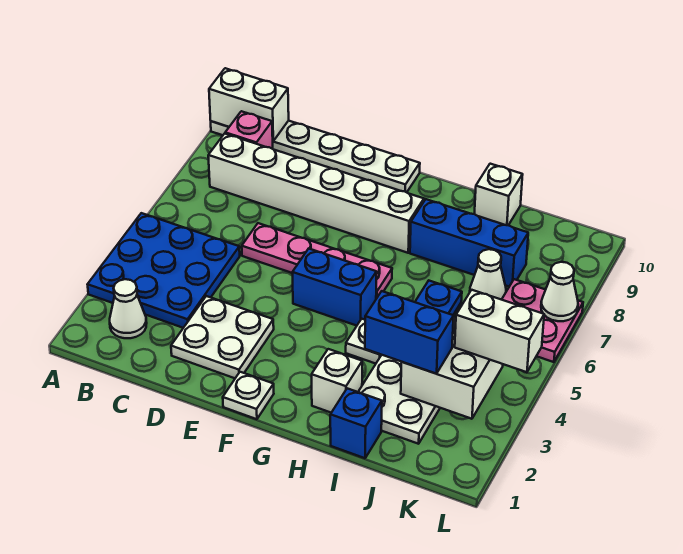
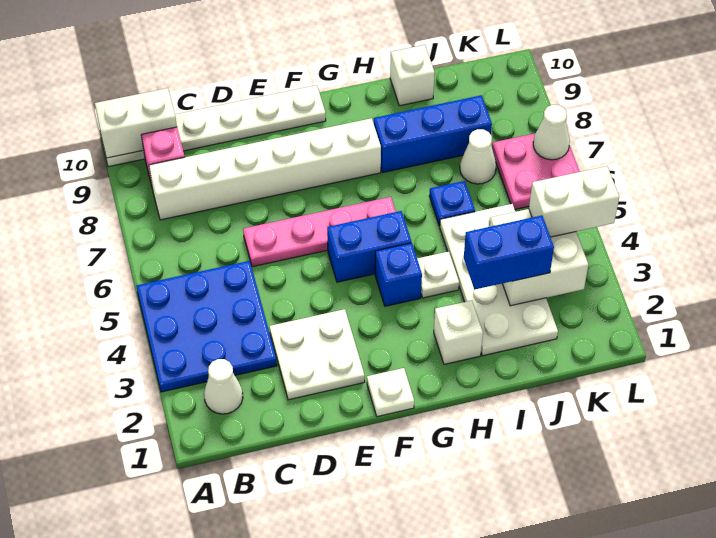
blue 1x1 brick [330,388,382,458] -> blue 1x1 brick moved to [375,243,422,306]

